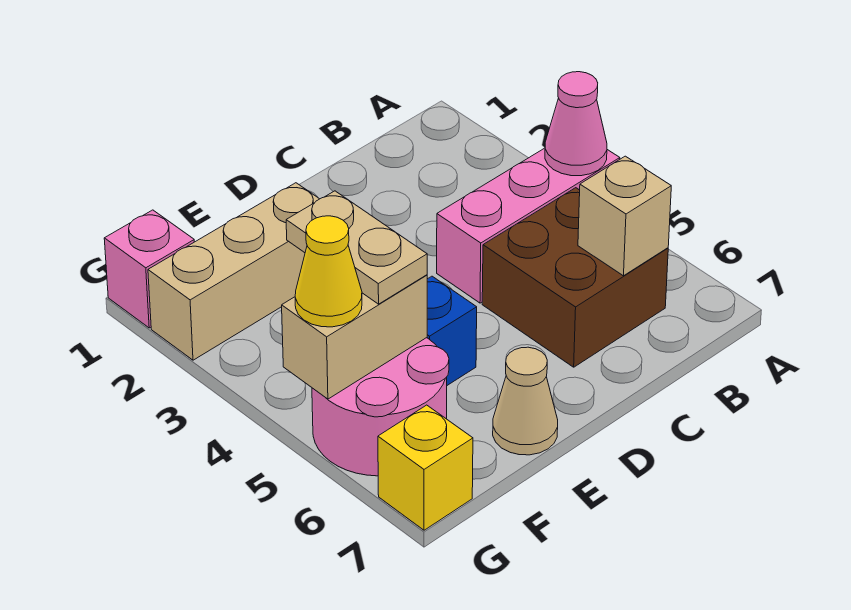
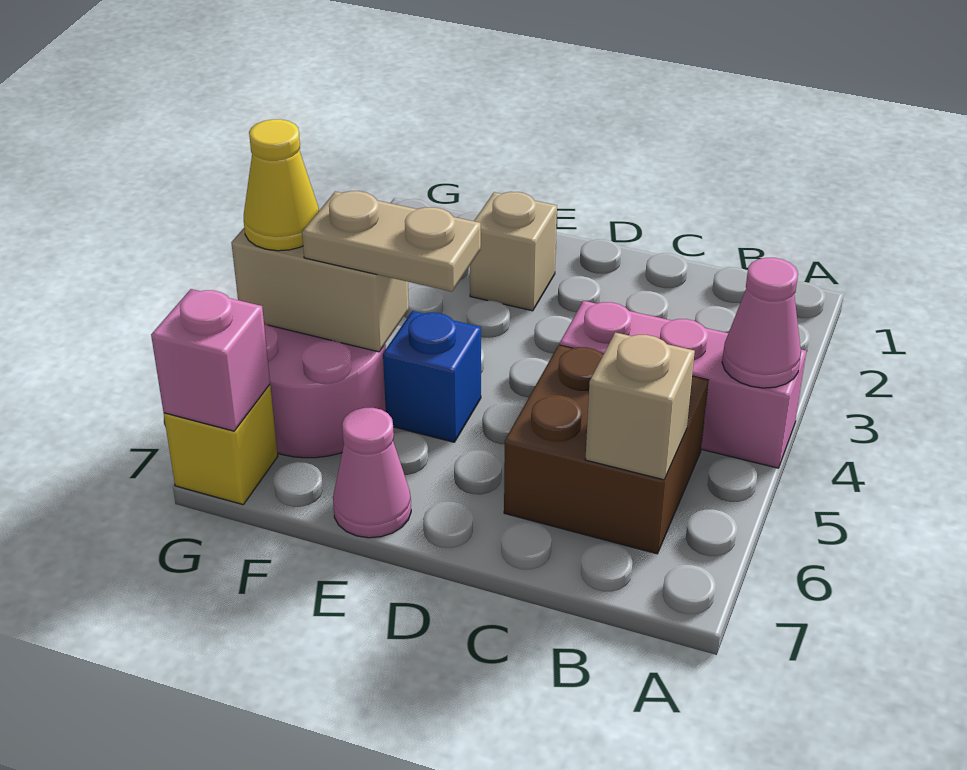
tan 1x3 brick [148,183,319,360] -> tan 1x1 brick [470,192,557,311]
tan 1x1 cone [493,347,558,455] -> pink 1x1 cone [333,408,411,538]
tan 1x2 plate [286,191,427,304] -> tan 1x2 plate turned to [302,191,481,292]
pink 1x1 brick [104,210,194,328] -> pink 1x1 brick moved to [151,289,270,431]

